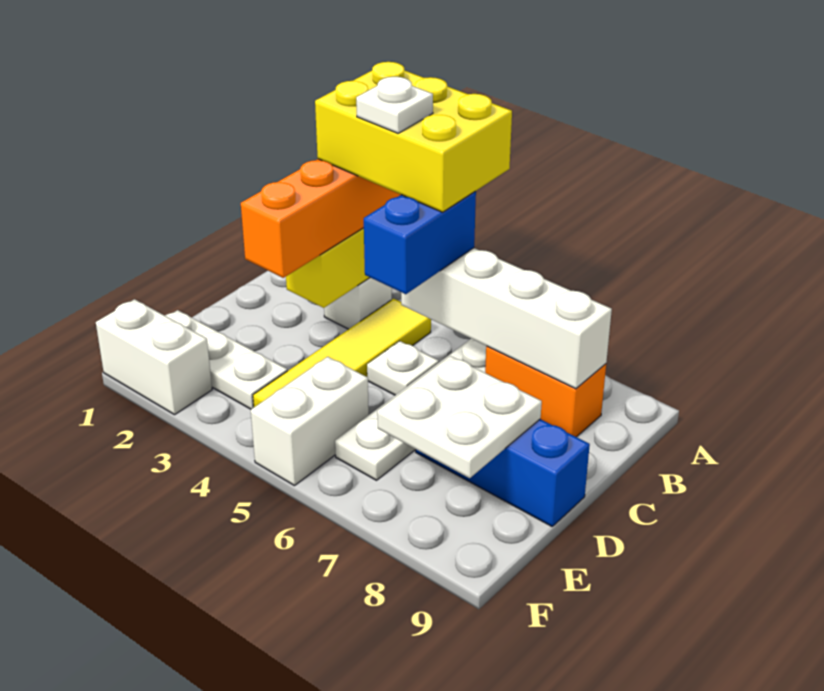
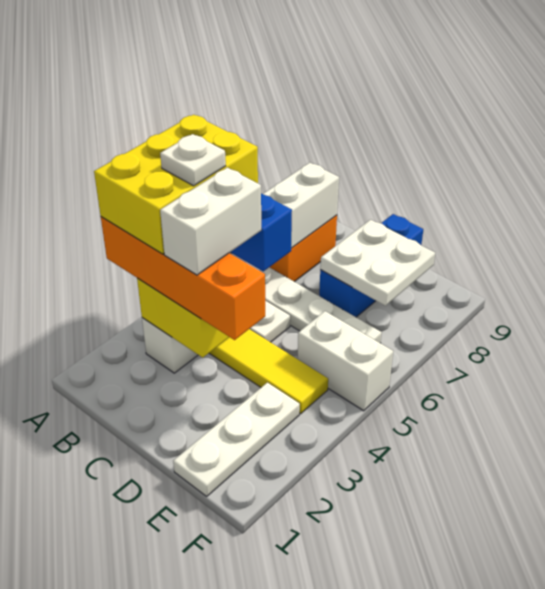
white 1x2 brick [96,299,212,415] -> white 1x2 brick moved to [160,168,261,275]

